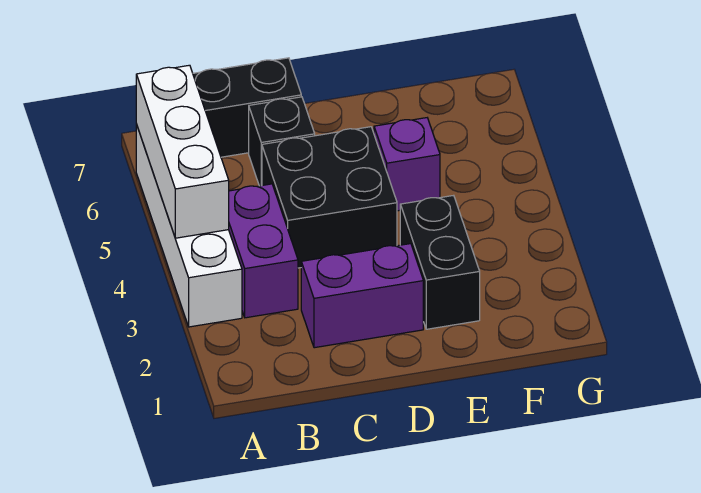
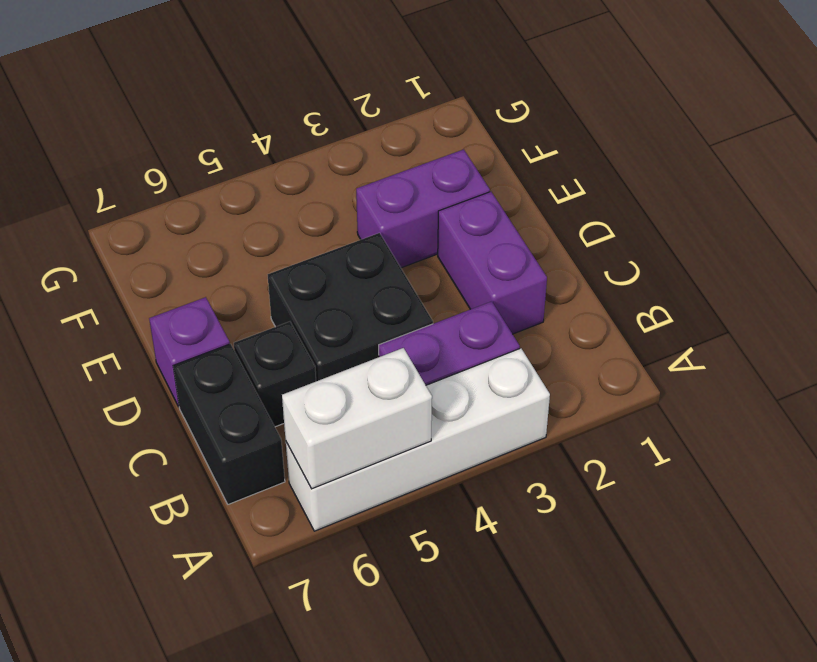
white 1x3 brick [136,65,229,238] -> white 1x2 brick [282,348,432,489]
black 1x2 brick [400,195,480,329] -> purple 1x2 brick [356,149,490,268]
purple 1x1 brick [374,118,440,211] -> purple 1x1 brick moved to [149,297,230,407]

